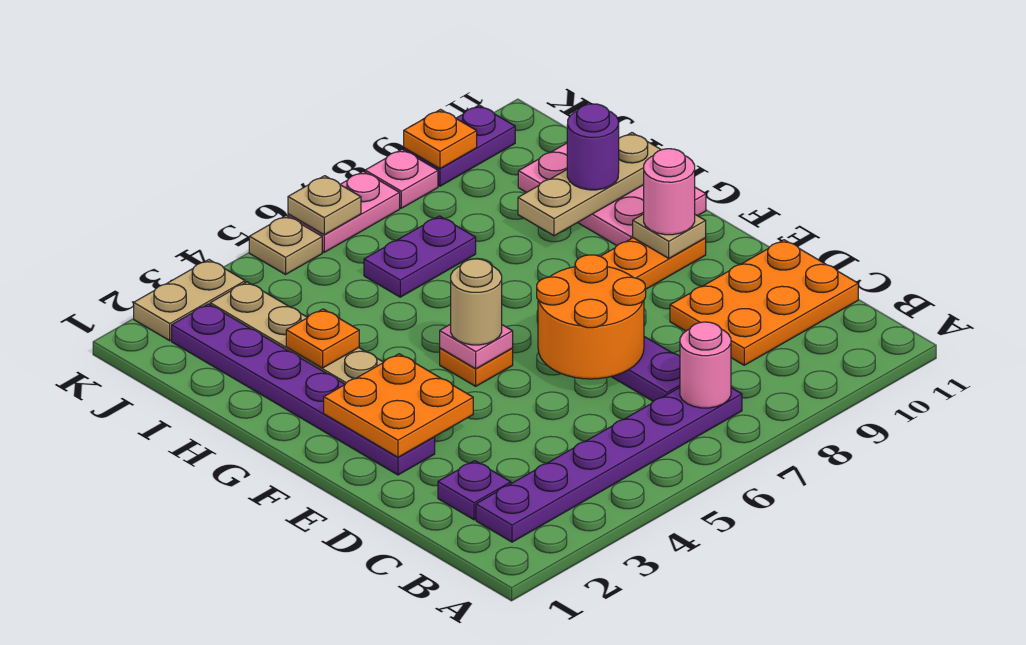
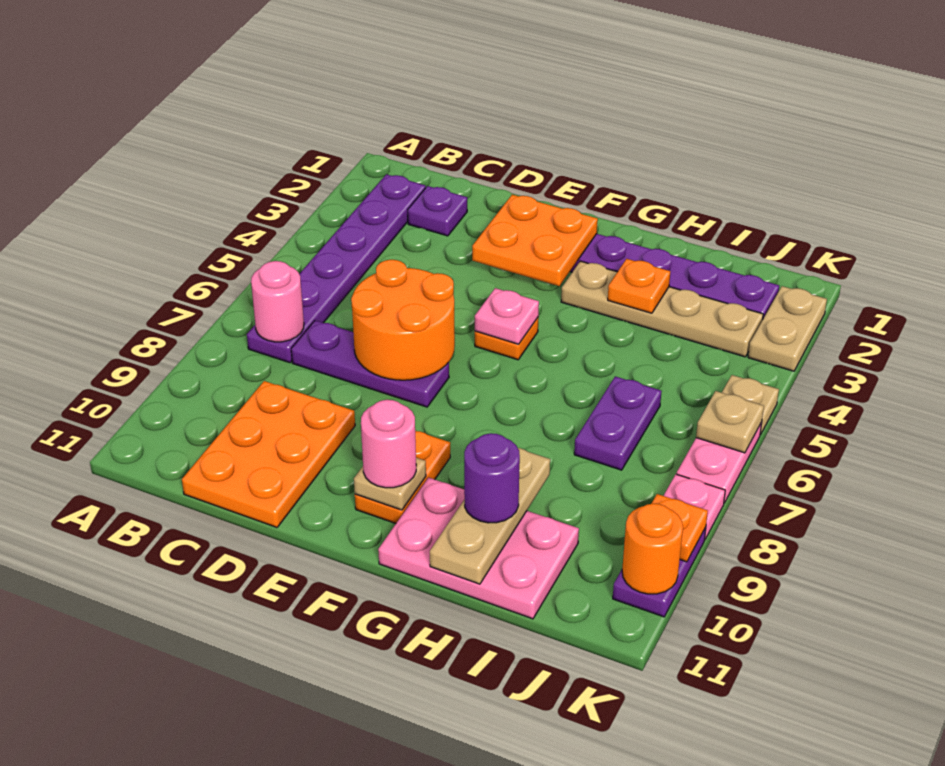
tan 1x1 round brick [451,259,502,345] -> none
none -> orange 1x1 round brick [622,504,683,594]

